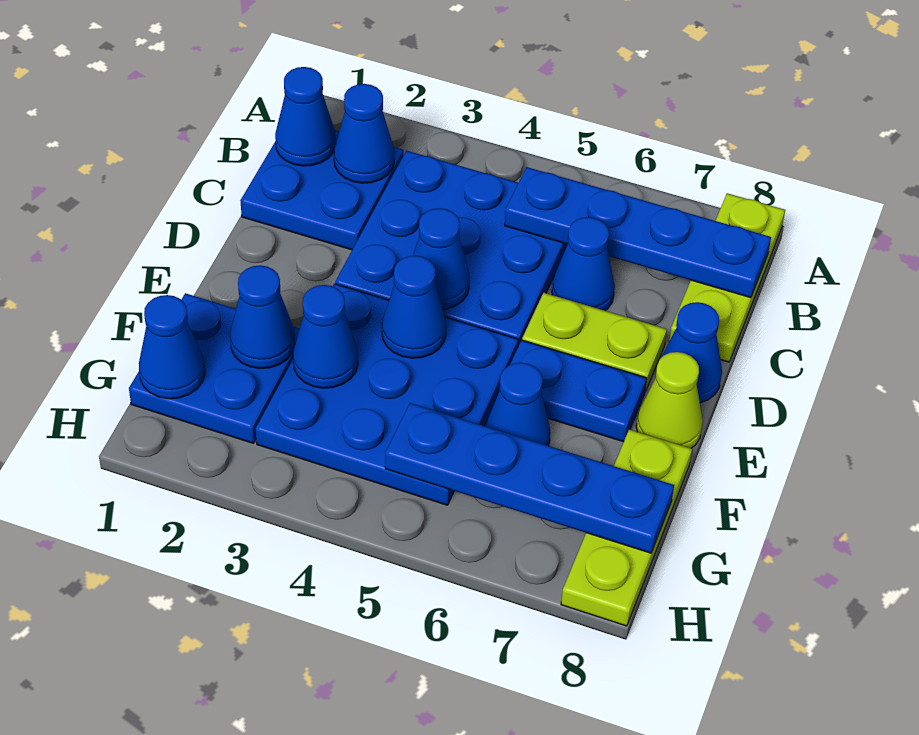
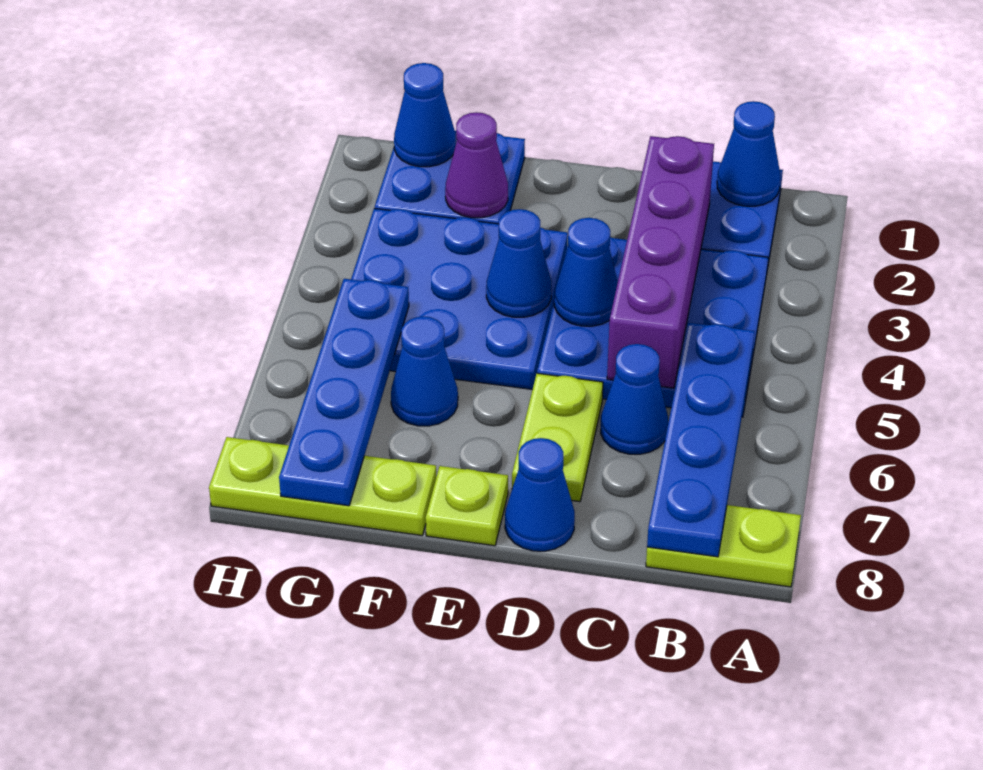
lime 1x3 plate [669,193,785,362] -> lime 1x2 plate [646,505,801,587]
blue 1x1 cone [334,84,394,183] -> none
none -> purple 1x4 brick [607,136,714,388]
blue 1x2 plate [499,340,647,442] -> none
lime 1x1 cone [636,352,703,448] -> lime 1x1 plate [426,466,508,546]
blue 1x1 cone [230,265,295,368] -> purple 1x1 cone [445,112,508,218]
blue 1x1 cone [293,285,358,388] -> none

